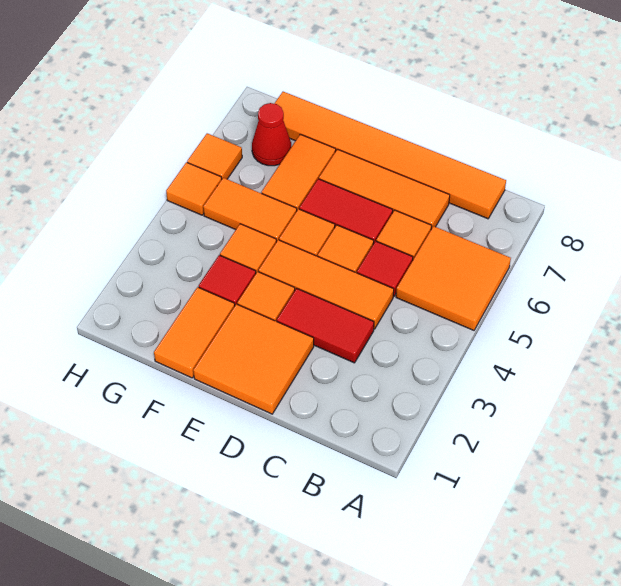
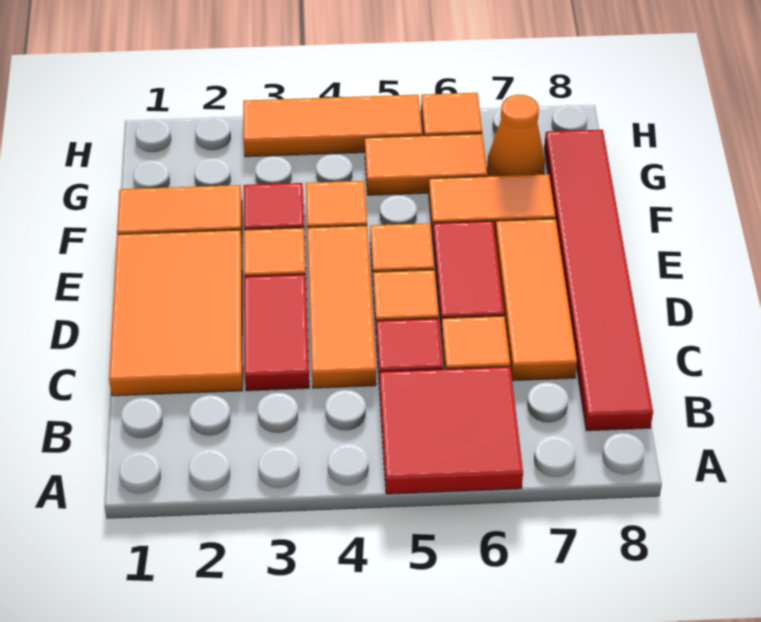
orange 2x2 tile [396,226,511,330] -> red 2x2 tile [379,367,523,494]
orange 1x6 tile [274,92,506,219] -> red 1x6 tile [544,130,653,431]
orange 2x2 tile [193,304,314,414] -> orange 2x3 tile [109,230,243,396]
orange 1x2 tile [203,178,297,242] -> orange 1x2 tile turned to [365,134,487,195]
red 1x1 cone [252,103,291,166] -> orange 1x1 cone [487,95,545,176]
orange 1x1 tile [166,162,222,215] -> orange 1x3 tile [243,95,422,157]

